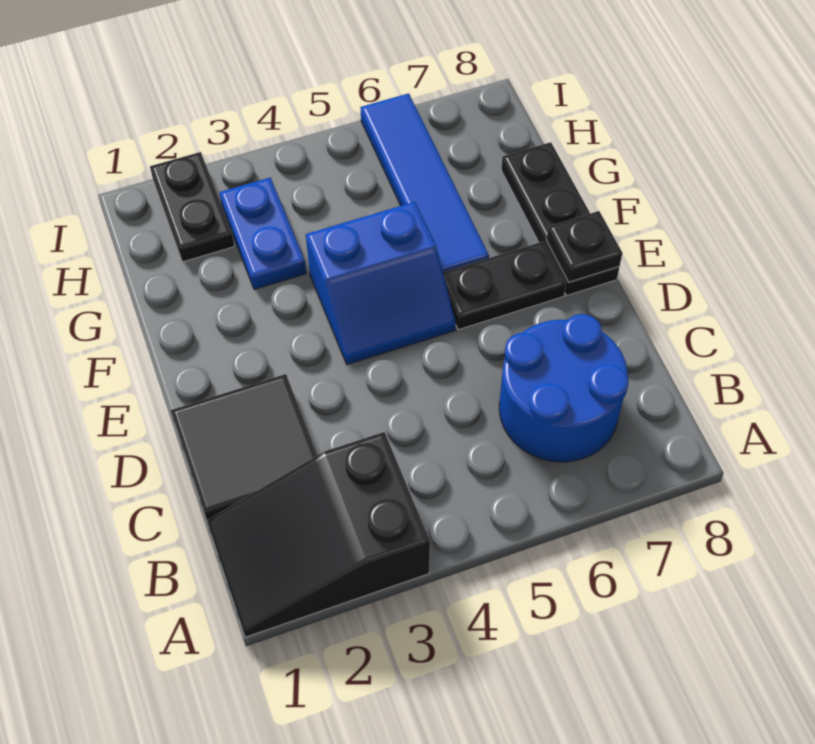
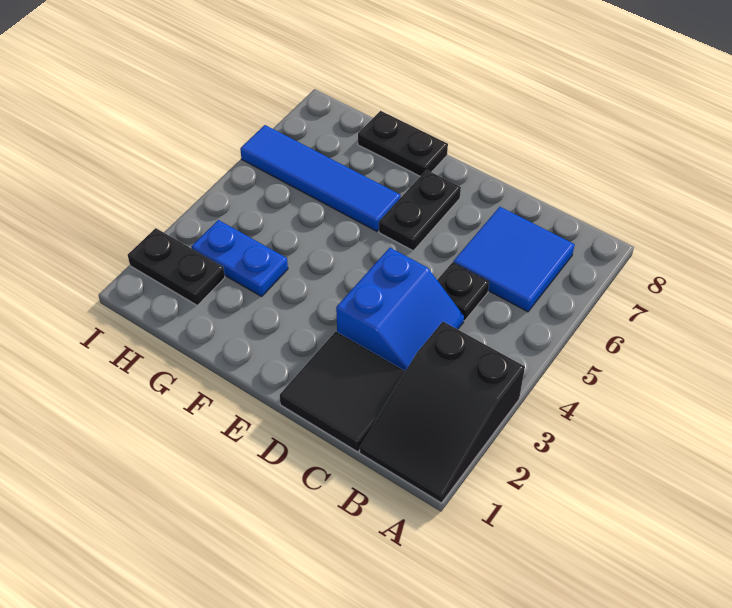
blue 2x2 round brick [499,314,629,462] -> blue 2x2 tile [453,207,575,312]
blue 2x2 slope [306,202,456,365] -> blue 2x2 slope moved to [336,248,464,371]
black 1x3 plate [501,142,619,295] -> black 1x2 plate [358,111,448,176]
black 1x1 plate [546,211,622,282] -> black 1x1 plate moved to [437,262,489,321]

